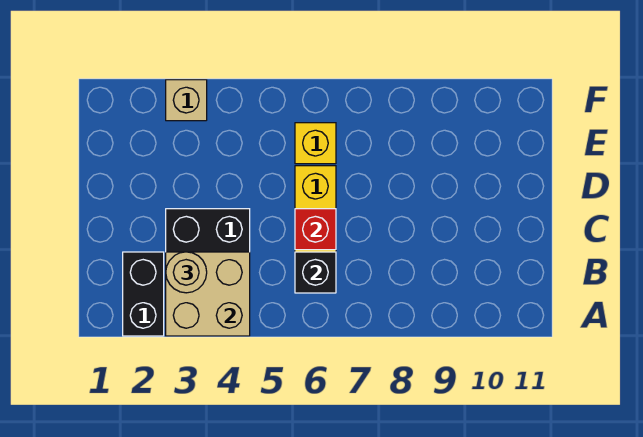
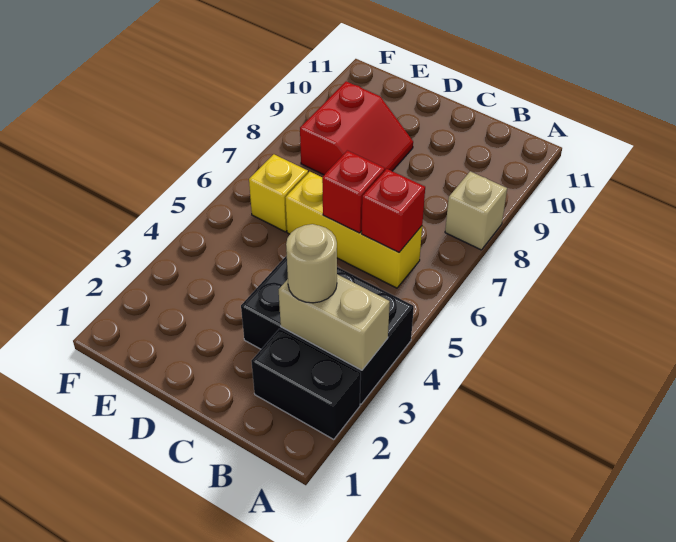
tan 2x2 brick [166,252,250,336] -> tan 1x2 brick [279,274,390,370]
black 1x1 brick [295,252,336,293] -> red 1x1 brick [362,169,425,252]
none -> red 2x2 slope [300,81,413,175]
tan 1x1 brick [166,80,207,121] -> tan 1x1 brick moved to [445,171,507,250]

